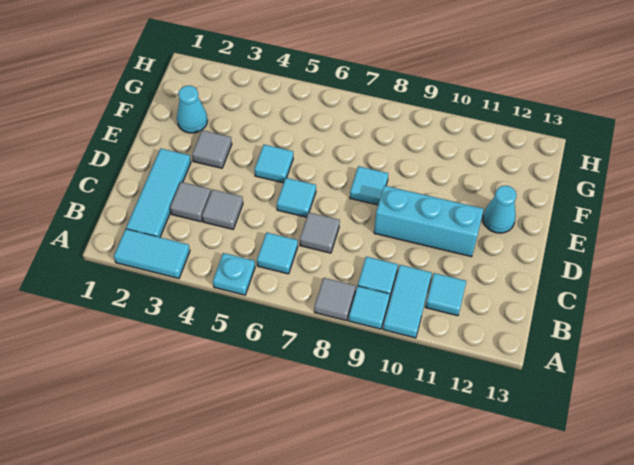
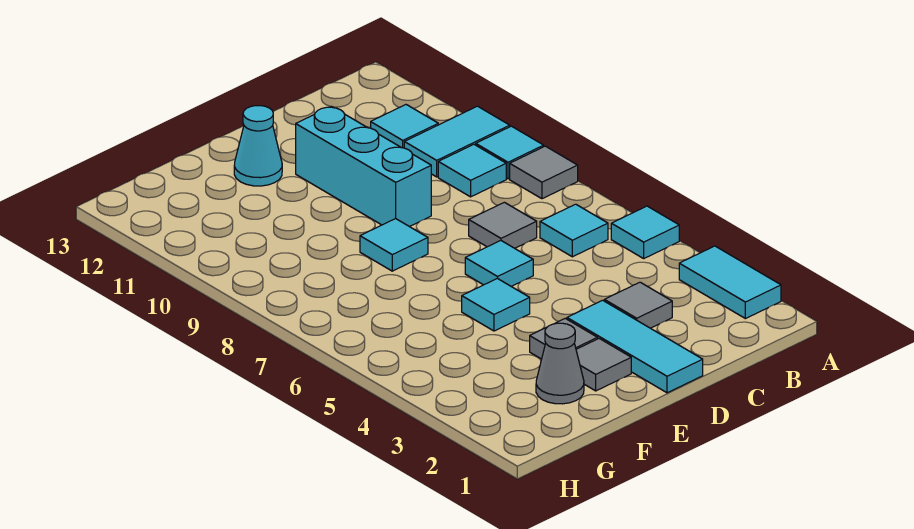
cyan 1x1 plate [213,253,255,295] -> cyan 1x1 tile [611,206,679,258]
cyan 1x3 tile [126,149,191,237] -> cyan 1x3 tile turned to [567,300,703,393]
grey 1x1 tile [202,189,243,229] -> grey 1x1 tile moved to [576,339,631,391]
cyan 1x1 cone [177,86,208,133] -> grey 1x1 cone [536,323,584,404]

